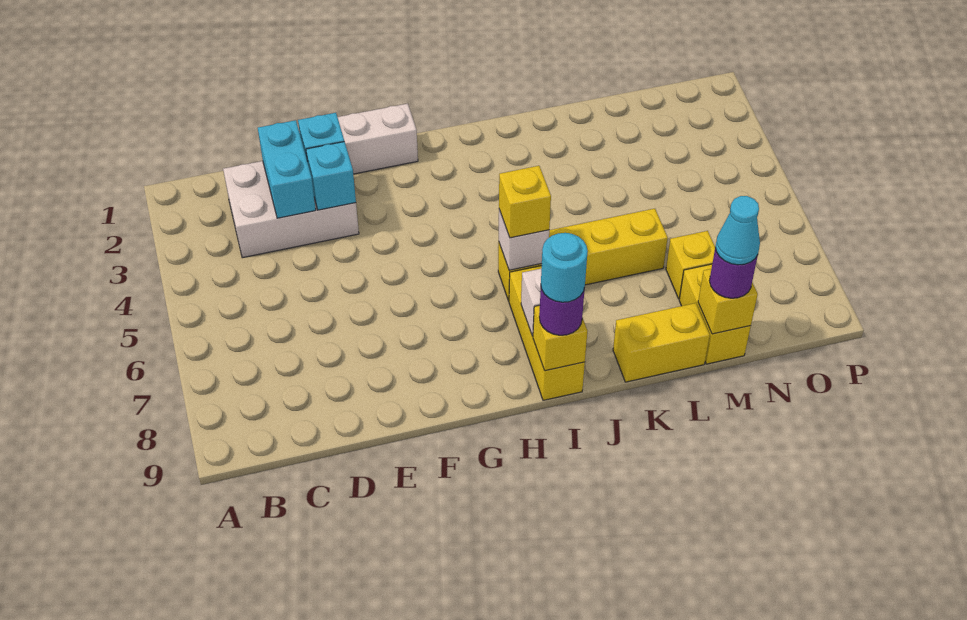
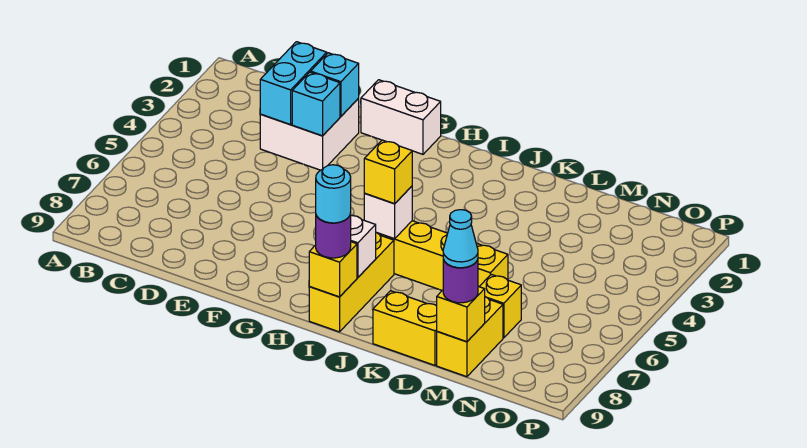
white 2x3 brick [223,161,359,258] -> white 2x2 brick [260,99,359,170]

